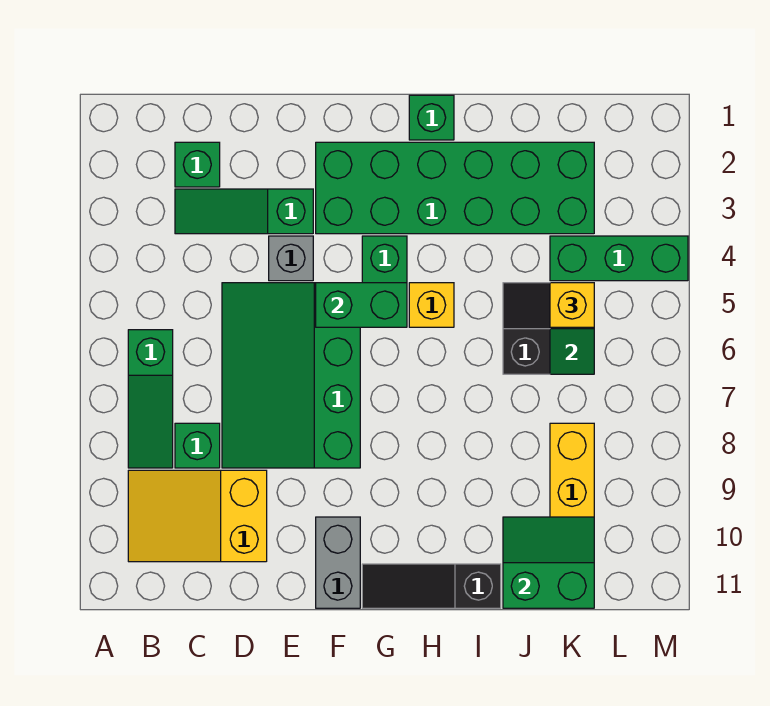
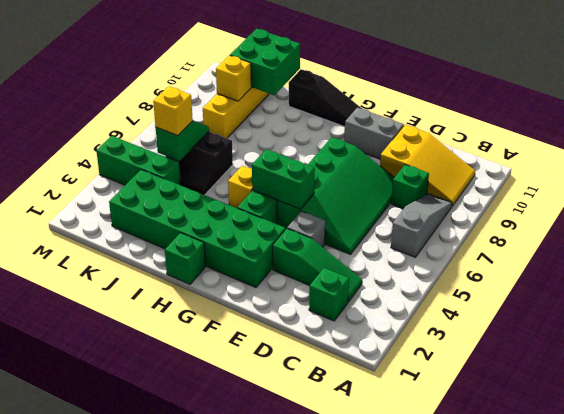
green 1x3 slope [128,330,173,468] -> grey 1x3 slope [391,194,452,257]
grey 1x2 brick [316,517,360,608] -> grey 1x2 brick turned to [344,108,404,159]
green 2x2 slope [503,517,594,608] -> green 2x2 brick [230,29,300,95]
none -> yellow 1x1 brick [216,55,251,101]

